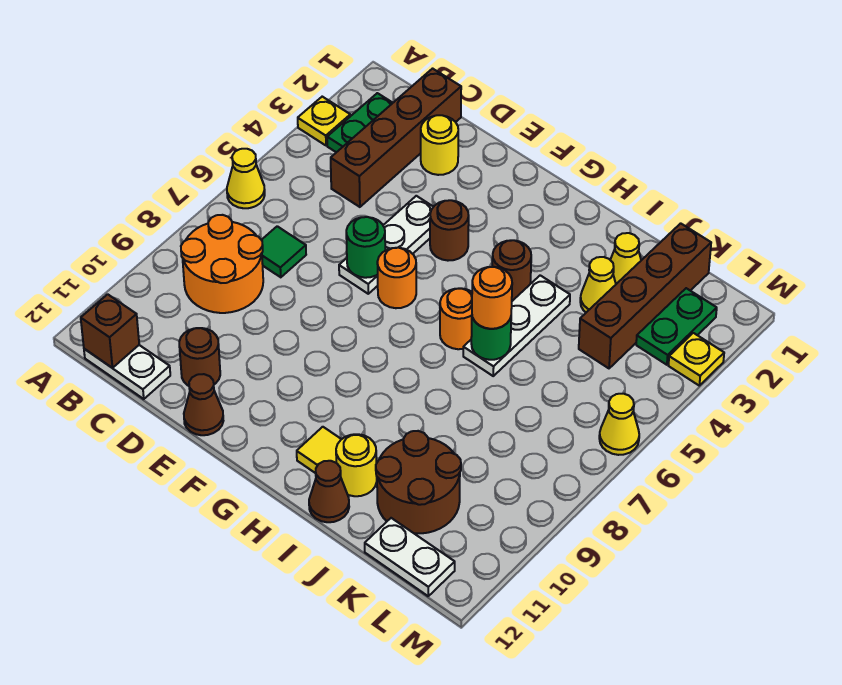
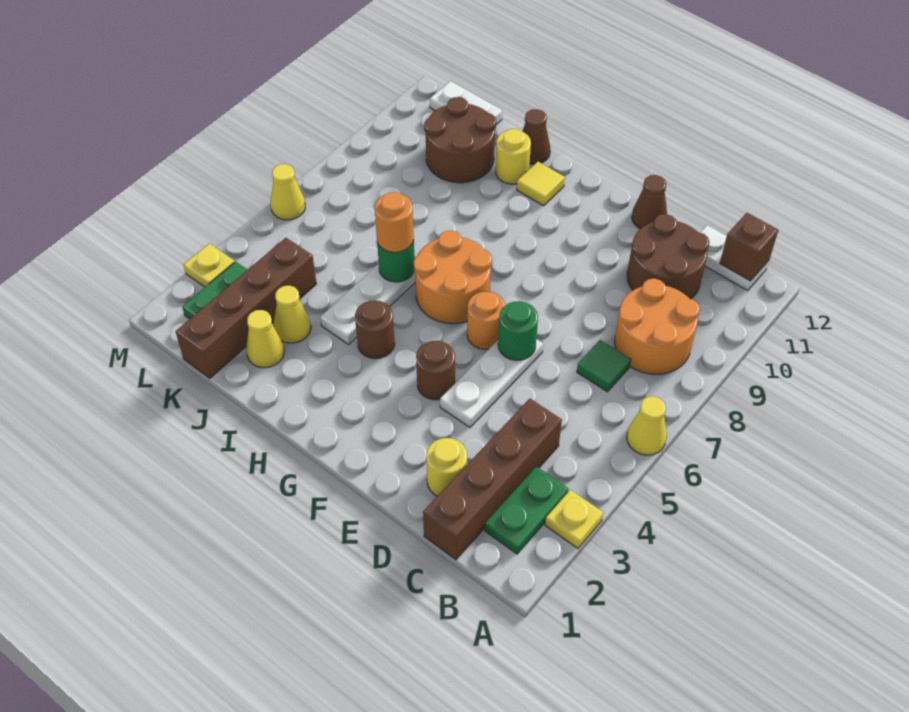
brown 1x1 round brick [179,328,220,386] -> brown 2x2 round brick [627,214,709,299]
orange 1x1 round brick [440,288,472,349] -> orange 2x2 round brick [414,231,492,324]

